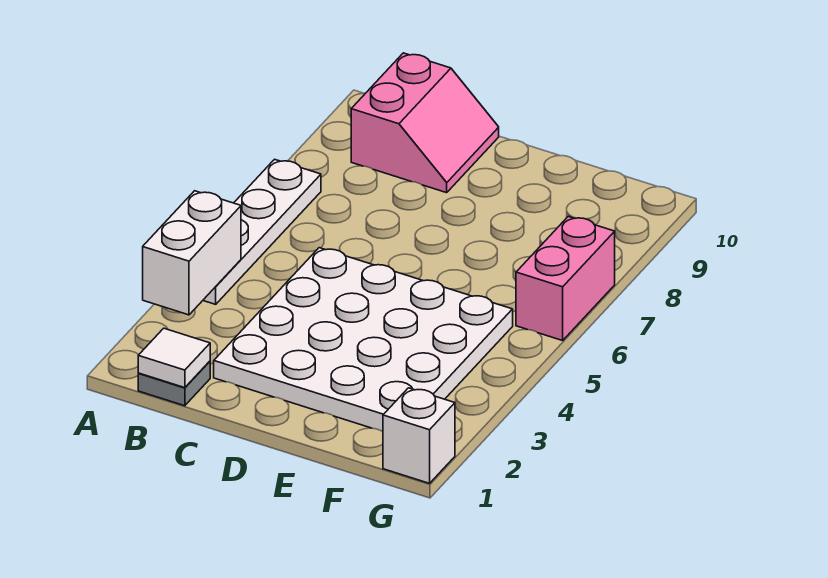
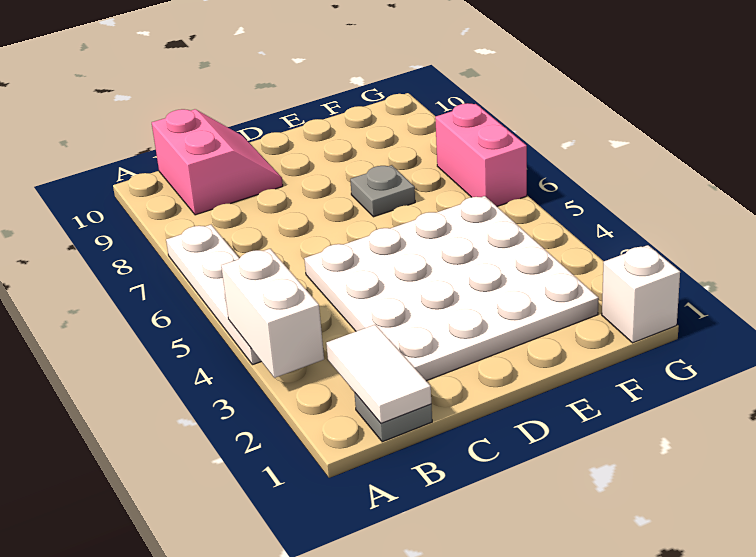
white 1x1 tile [138,328,210,388] -> white 1x2 tile [326,325,431,423]
none -> grey 1x1 plate [350,165,415,217]

